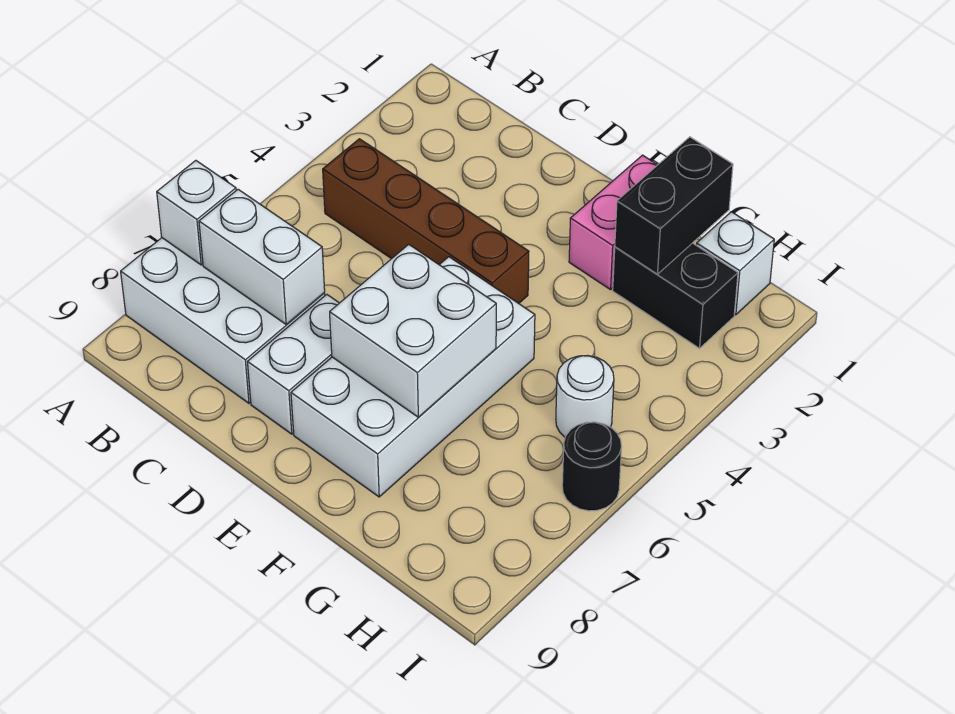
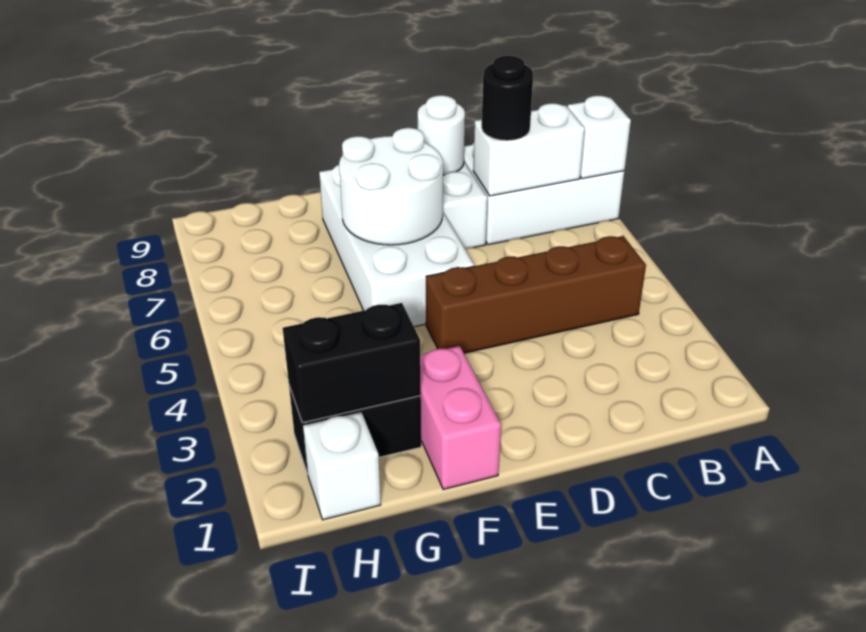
white 2x2 brick [330,244,496,417] -> white 2x2 round brick [339,128,443,245]
black 1x2 brick [615,137,733,274] -> black 1x2 brick turned to [283,303,421,423]
white 1x1 round brick [556,356,614,437] -> white 1x1 round brick moved to [418,95,465,175]
black 1x1 round brick [562,422,621,511] -> black 1x1 round brick moved to [482,56,533,141]

